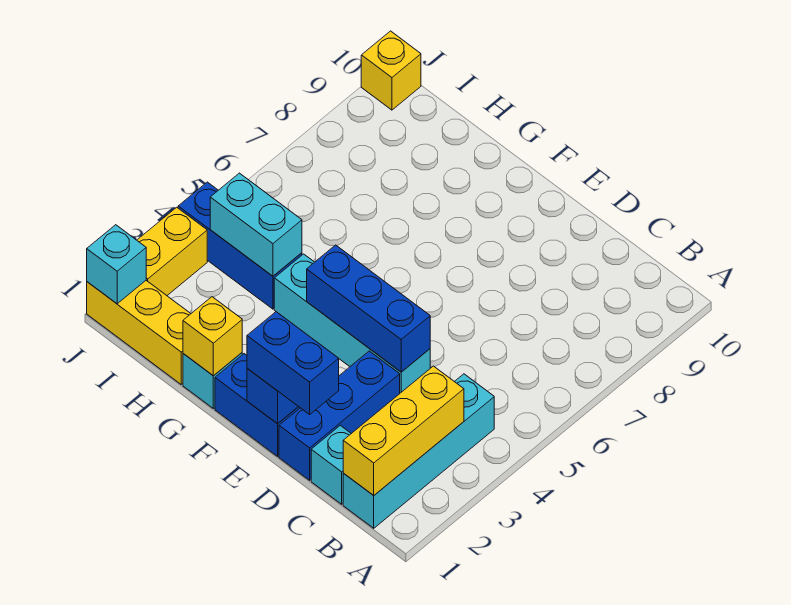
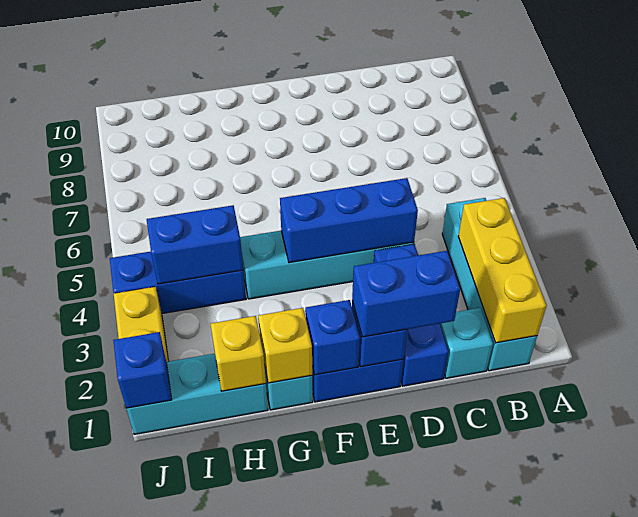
none -> blue 1x1 brick [305,300,360,375]
yellow 1x3 brick [87,281,191,384] -> cyan 1x3 brick [126,354,268,434]
cyan 1x2 brick [210,173,302,276] -> blue 1x2 brick [147,205,243,284]
cyan 1x1 brick [87,225,146,304] -> blue 1x1 brick [113,332,172,408]
yellow 1x1 brick [361,31,421,110] -> yellow 1x1 brick moved to [211,316,266,391]

